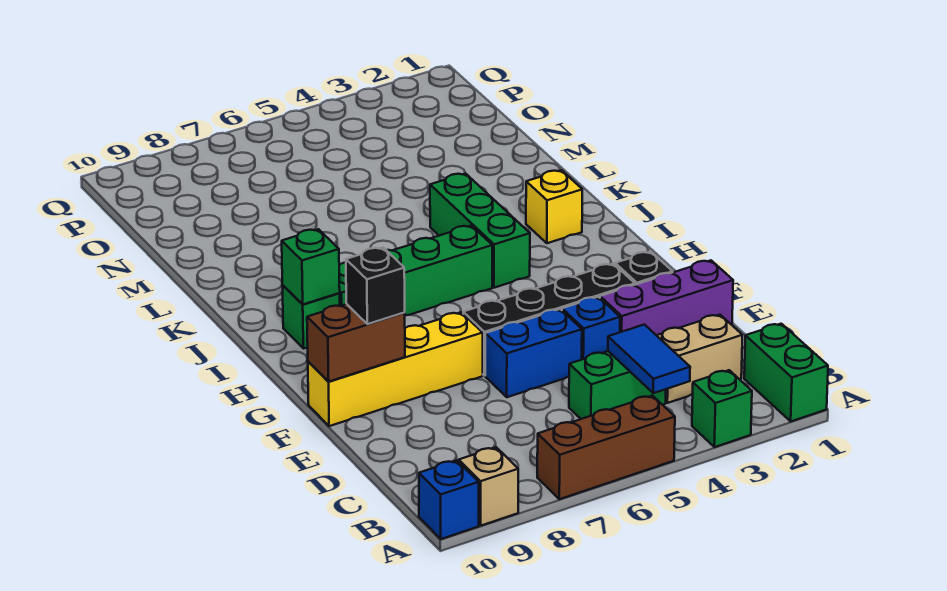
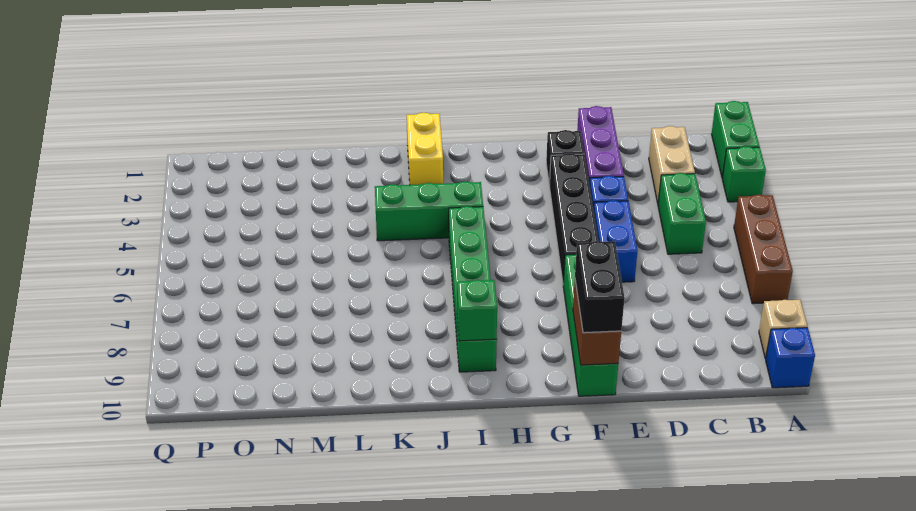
green 1x2 brick [744,324,828,421] -> green 1x2 brick turned to [711,101,759,178]
blue 1x2 tile [608,325,690,393] -> none
yellow 1x4 brick [308,312,483,426] -> green 1x4 brick [563,254,618,396]
black 1x1 brick [346,248,405,324] -> black 1x2 brick [575,241,625,333]
yellow 1x1 brick [526,170,582,243] -> yellow 1x2 brick [407,113,443,185]

